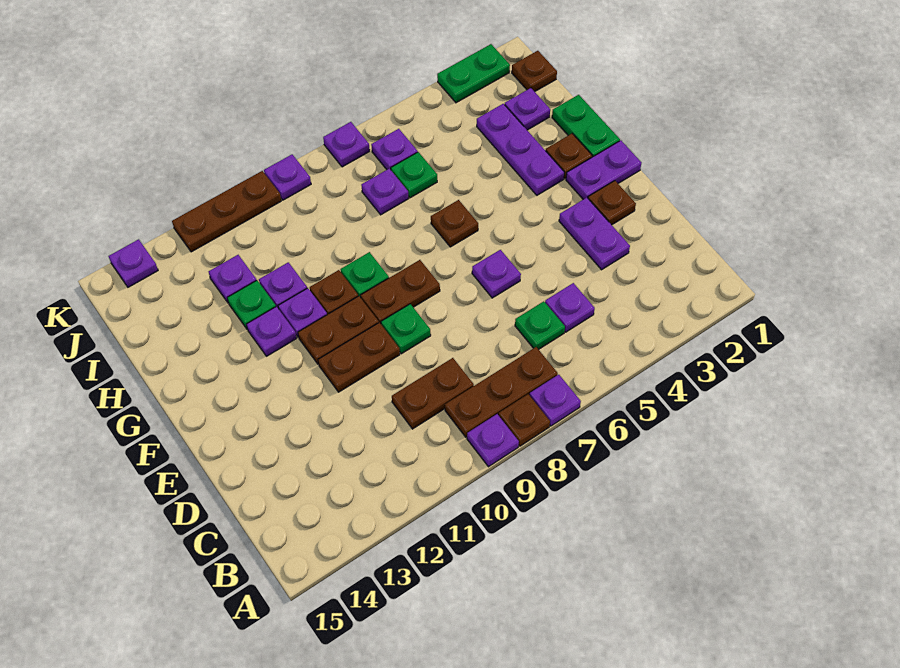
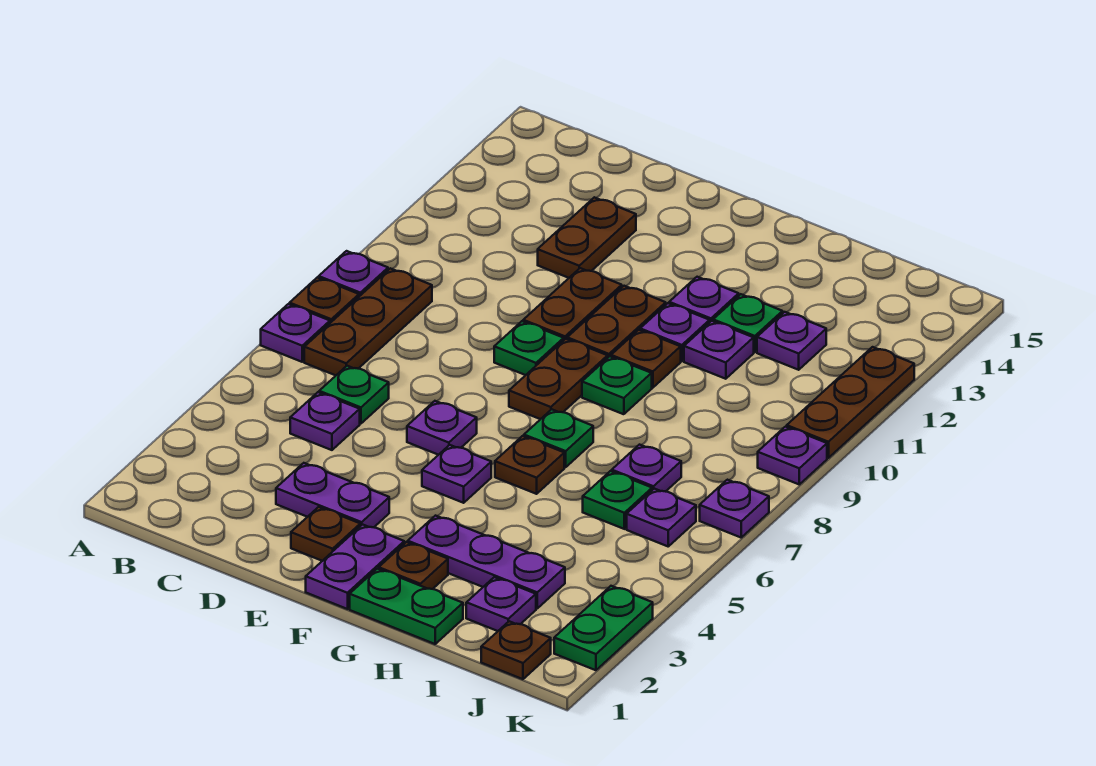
brown 1x2 plate [392,358,474,429] -> brown 1x2 plate moved to [538,197,636,278]
none -> green 1x1 plate [524,409,593,467]
purple 1x1 plate [109,239,158,287] -> purple 1x1 plate moved to [422,445,491,503]

